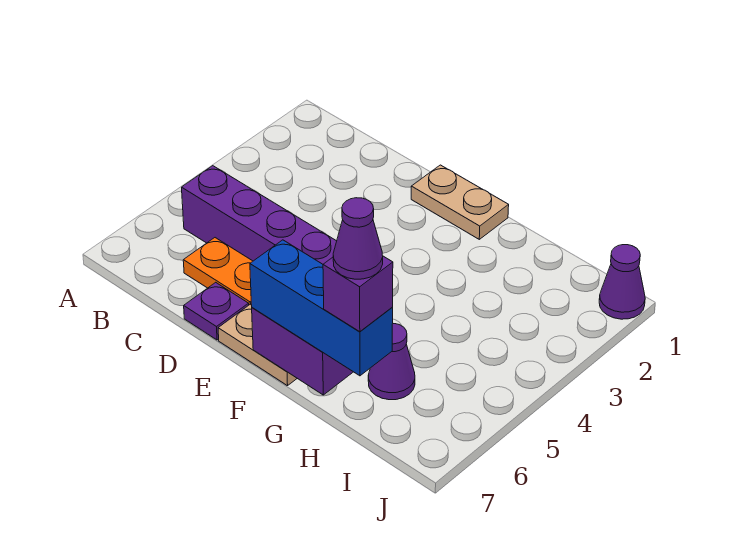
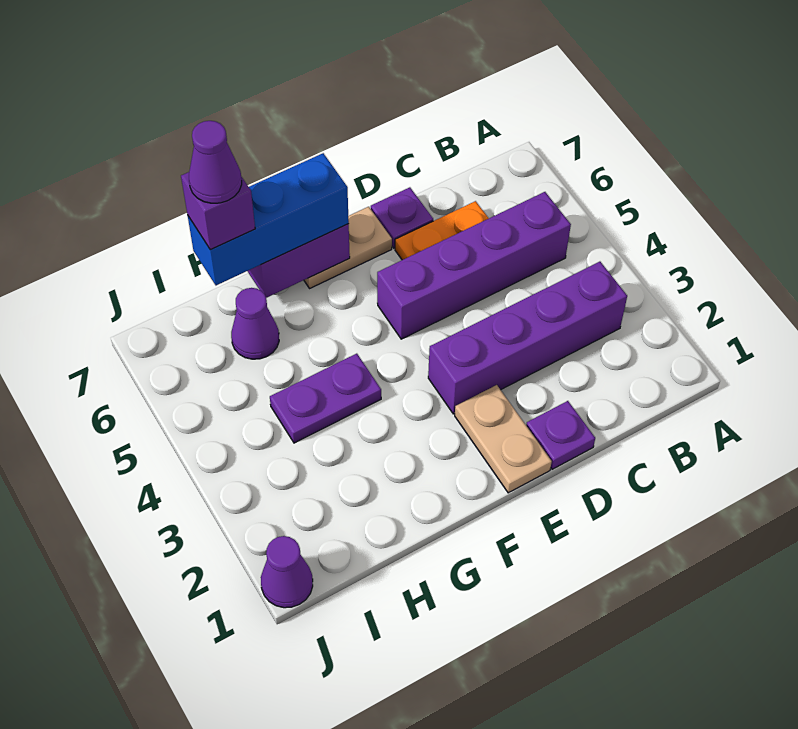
none -> purple 1x4 brick [428,262,627,414]
none -> purple 1x1 plate [526,401,595,469]
tan 1x2 plate [411,165,509,239] -> tan 1x2 plate turned to [455,385,552,493]
none -> purple 1x2 plate [270,354,381,443]

